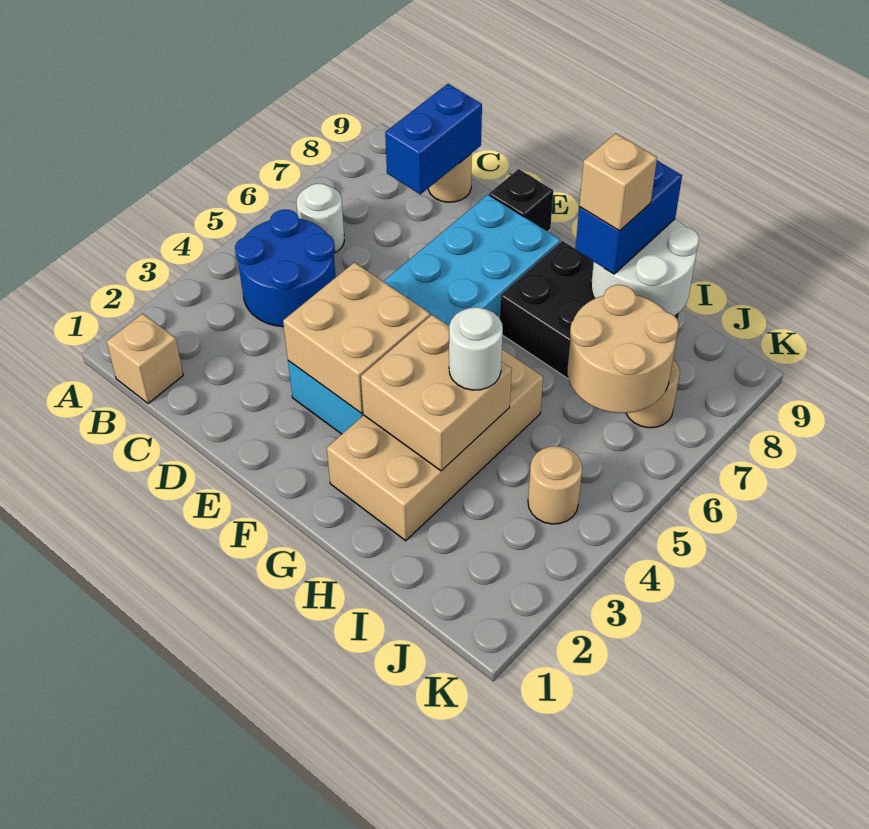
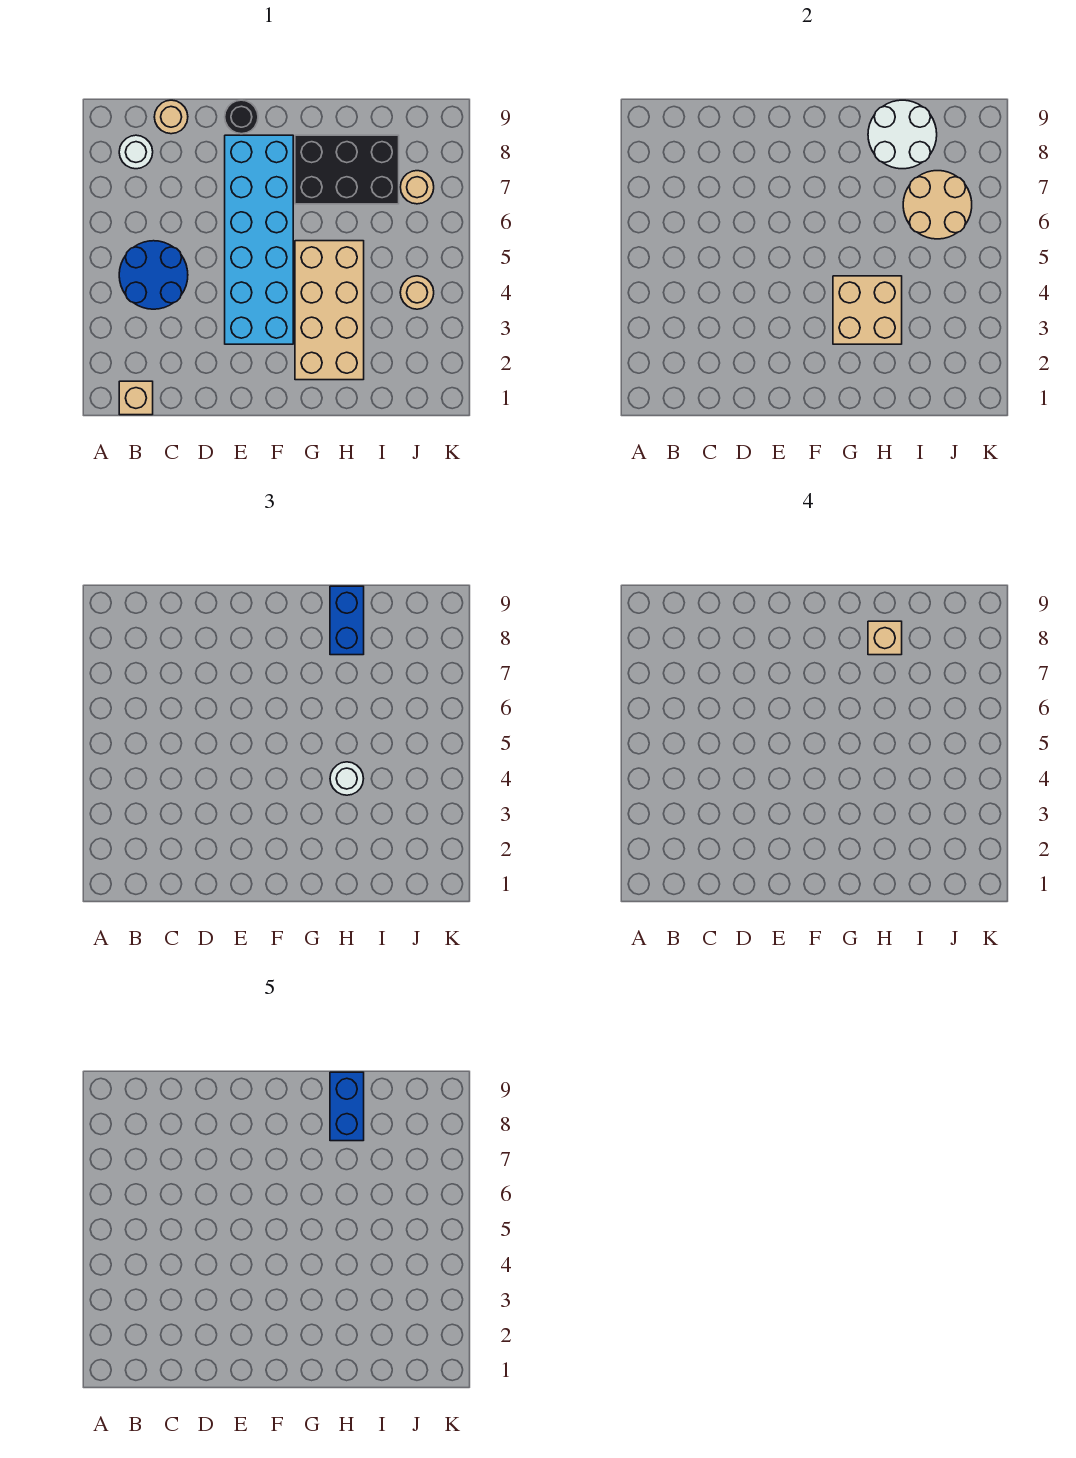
white 1x1 round brick [297,184,344,253] -> white 1x1 round brick moved to [119,135,153,169]
blue 1x2 brick [385,84,482,194] -> blue 1x2 brick moved to [330,1072,364,1141]
tan 2x2 brick [283,262,430,413] -> none
black 1x1 brick [489,169,553,231] -> black 1x1 round brick [225,100,258,134]

